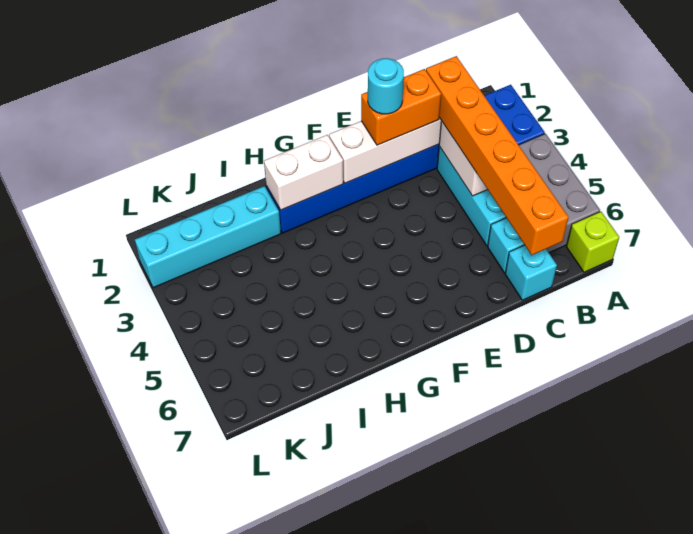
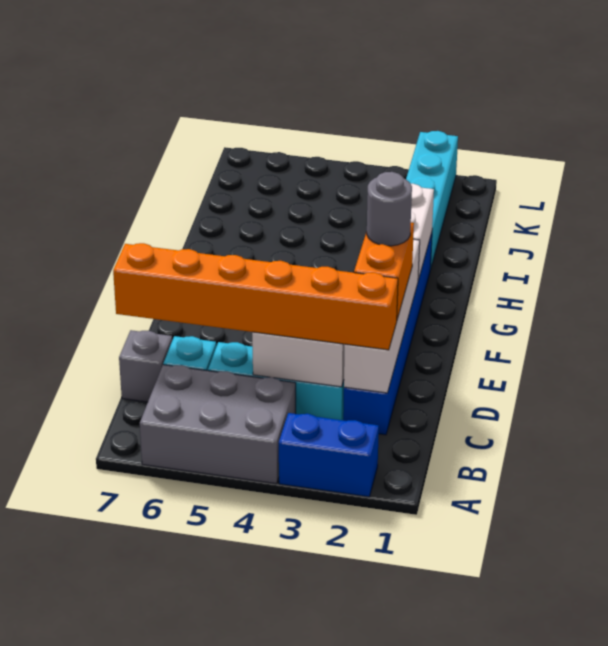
lime 1x1 brick [566,211,619,272] -> none
cyan 1x1 brick [505,245,557,300] -> grey 1x1 brick [119,330,172,402]
cyan 1x1 round brick [368,58,404,114] -> grey 1x1 round brick [367,172,412,246]

